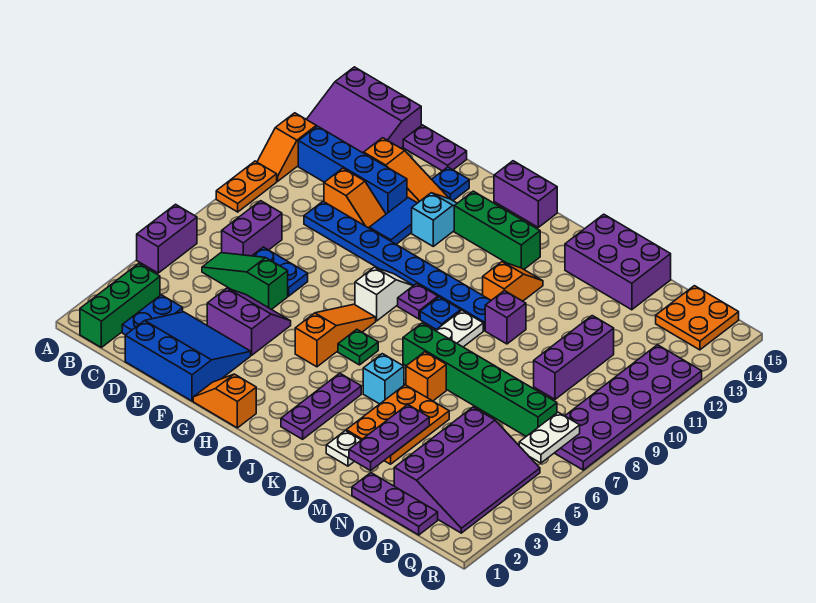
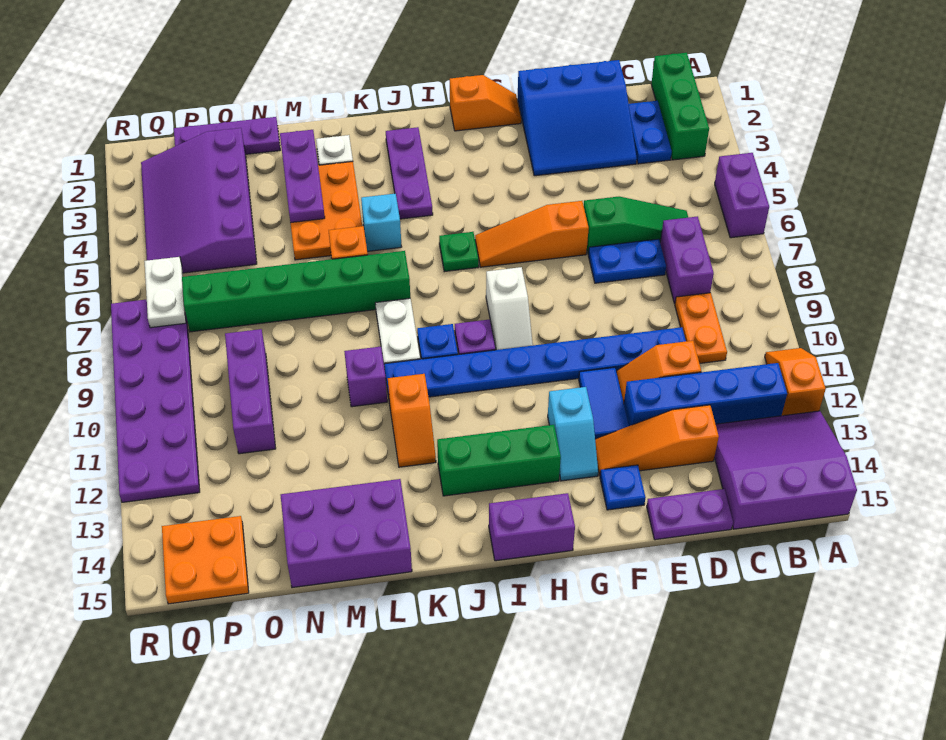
orange 1x2 plate [216,161,277,212] -> orange 1x2 plate moved to [675,293,727,363]
purple 2x2 slope [207,288,291,355] -> none
orange 1x3 slope [295,304,376,367] -> orange 1x3 slope turned to [475,201,589,267]

